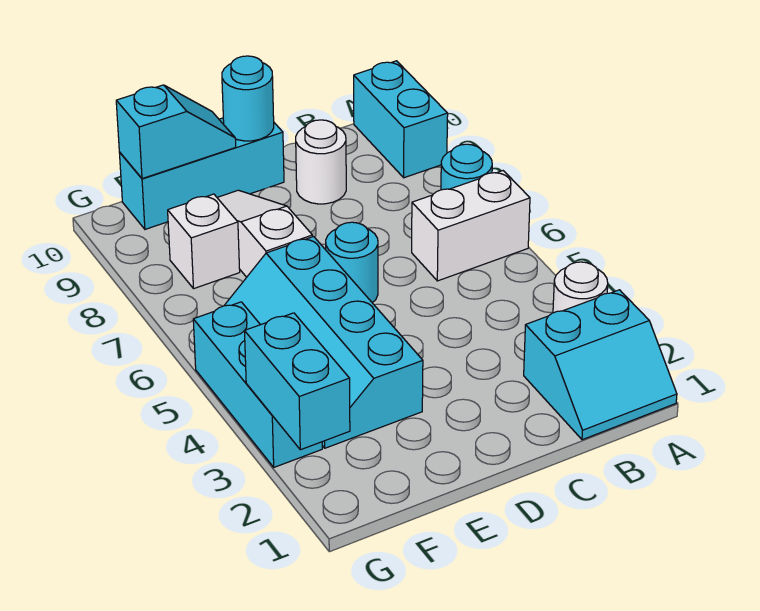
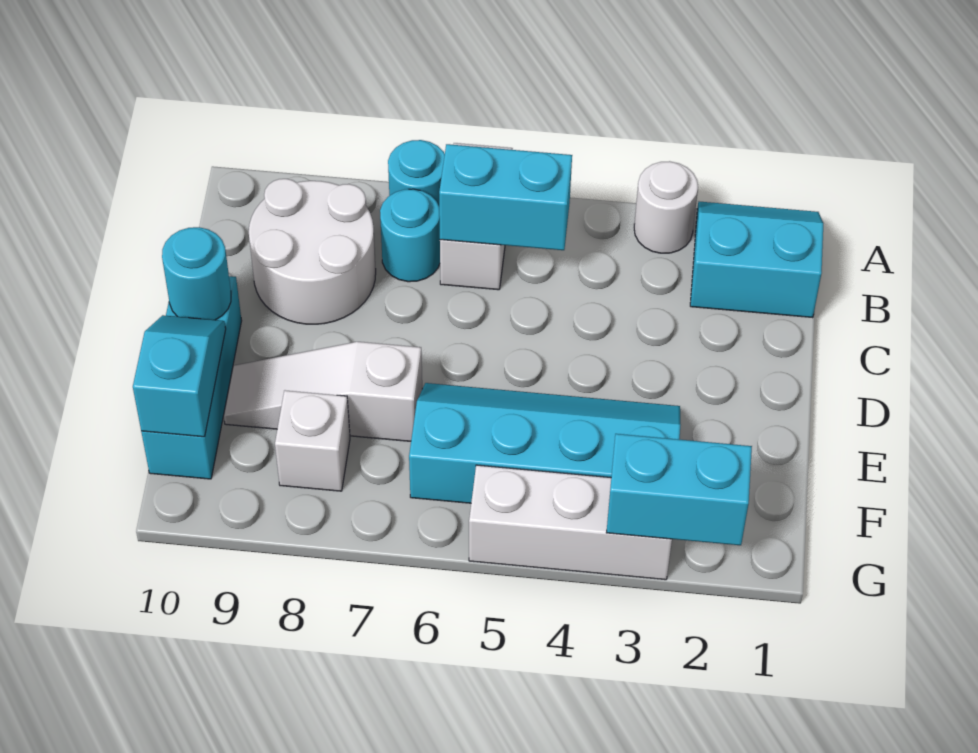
cyan 2x2 slope [524,290,677,440] -> cyan 2x2 slope turned to [690,202,823,318]
cyan 1x2 brick [354,61,448,178] -> cyan 1x2 brick moved to [439,144,572,250]
white 1x1 round brick [296,120,346,204] -> white 2x2 round brick [249,179,376,324]
cyan 1x1 round brick [326,222,378,303] -> cyan 1x1 round brick moved to [380,189,440,282]
cyan 2x4 slope [224,237,423,448] -> cyan 2x4 slope turned to [409,383,680,503]
cyan 1x3 brick [193,302,322,467] -> white 1x3 brick [469,465,672,580]

